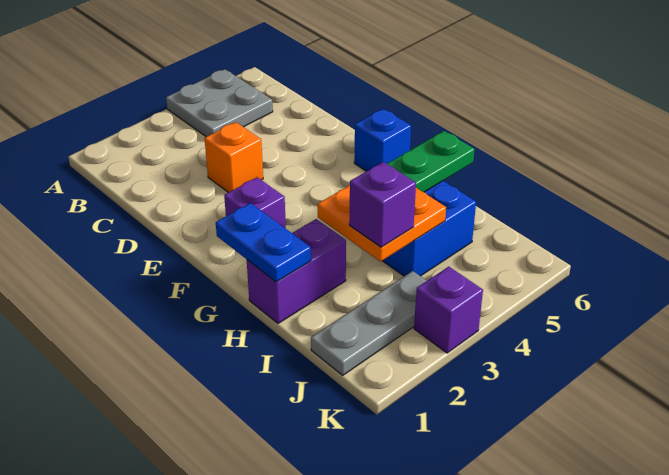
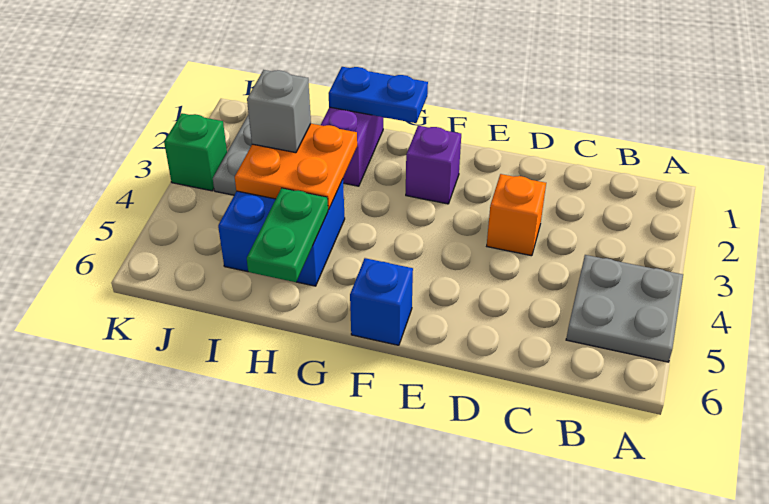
purple 1x1 brick [349,162,416,247] -> grey 1x1 brick [247,70,311,153]
purple 1x1 brick [414,267,483,353] -> green 1x1 brick [164,113,227,191]

